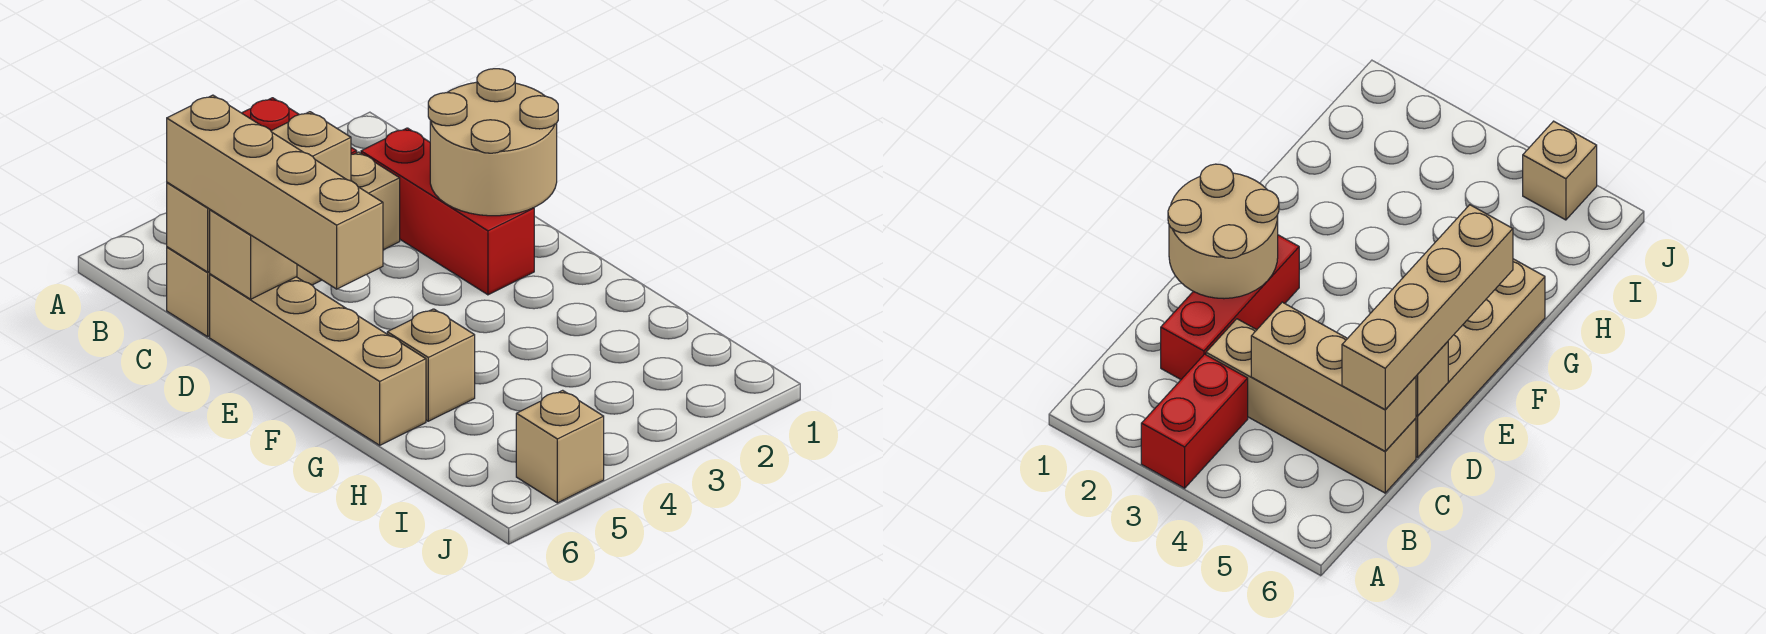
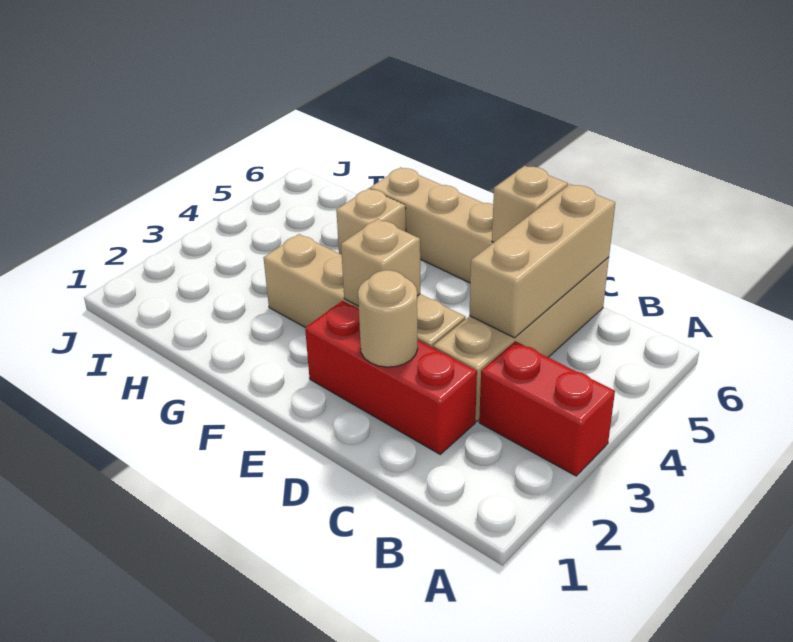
tan 1x4 brick [167,95,383,289] -> tan 1x4 brick moved to [263,234,466,348]
tan 2x2 round brick [428,69,558,216] -> tan 1x1 round brick [358,270,418,367]
tan 1x1 brick [516,390,604,503] -> tan 1x1 brick moved to [341,219,420,306]

